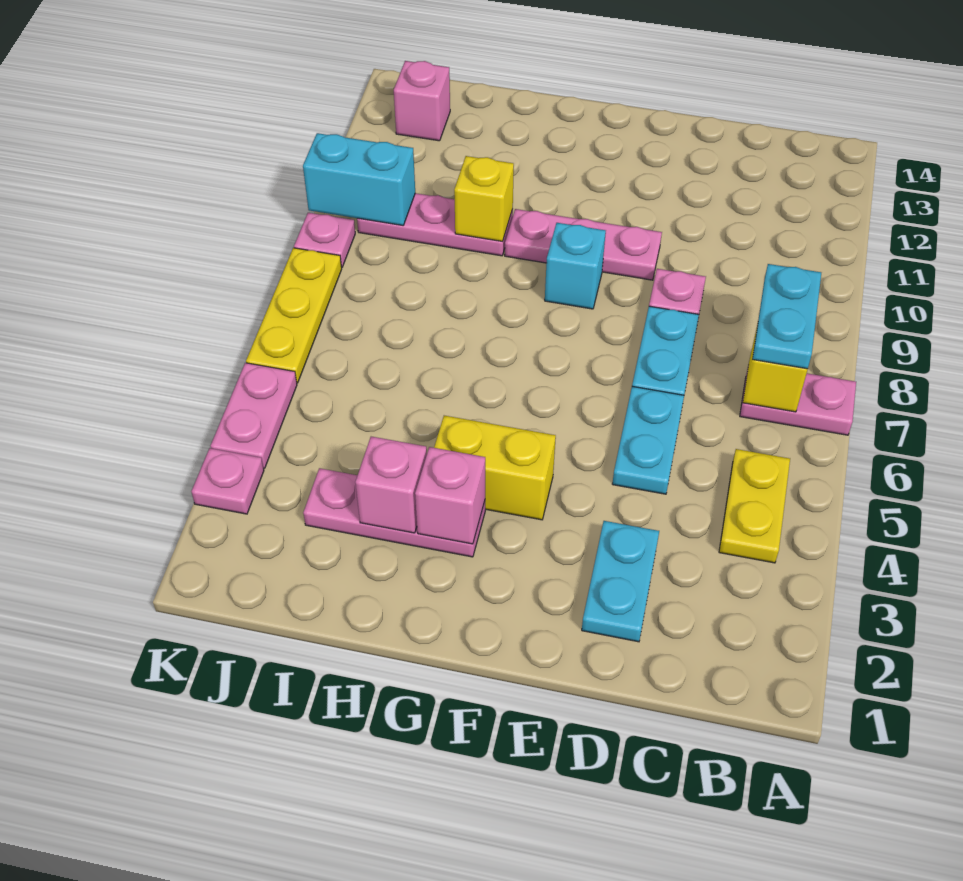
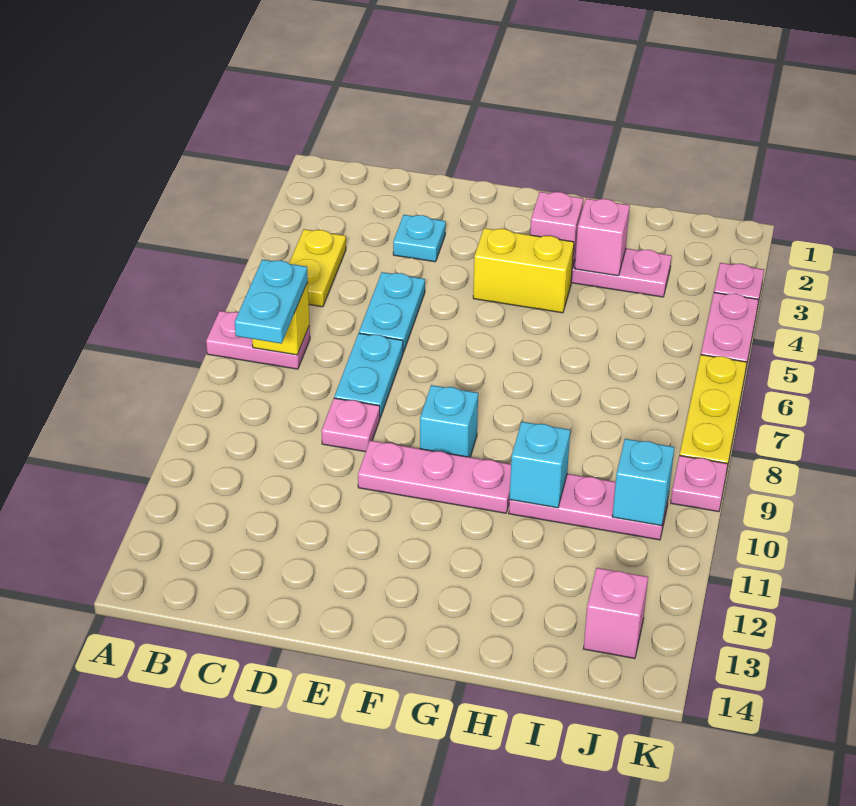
cyan 1x2 plate [582,521,659,642] -> cyan 1x1 plate [393,215,446,262]
yellow 1x1 brick [454,156,514,241] -> cyan 1x1 brick [509,422,570,508]
cyan 1x2 brick [303,133,415,225] -> cyan 1x1 brick [612,439,674,526]

